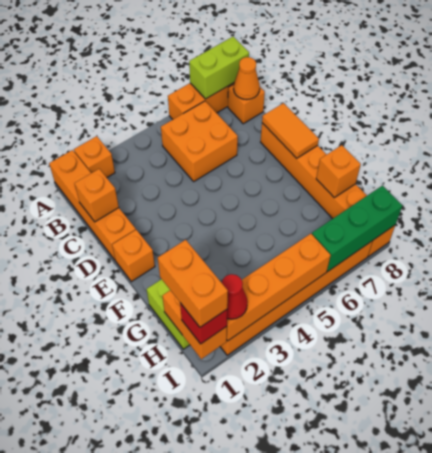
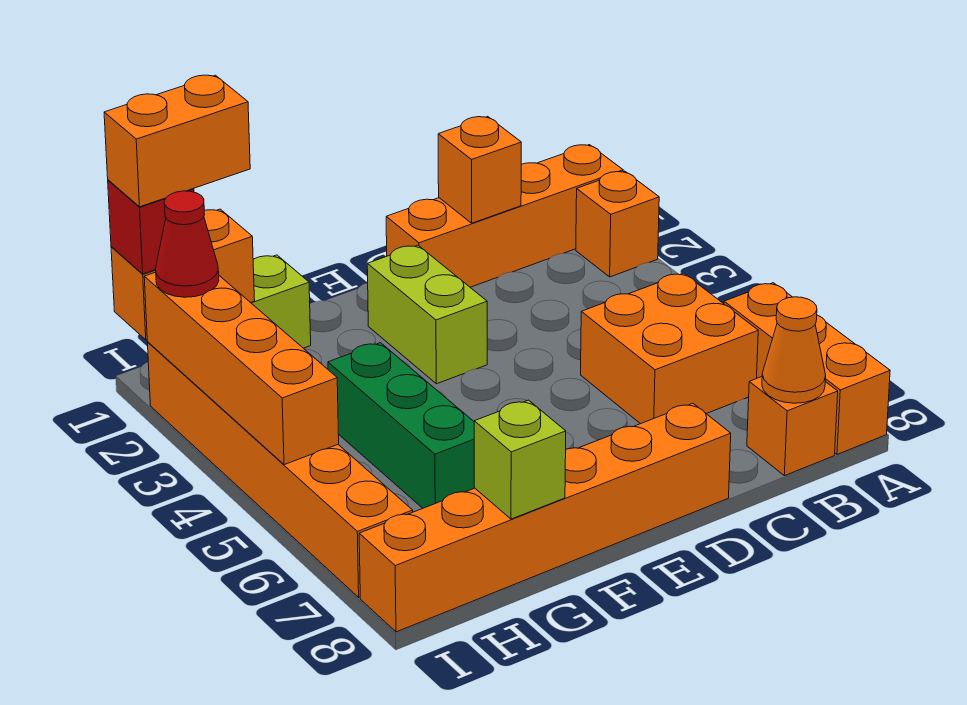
lime 1x2 brick [189,37,249,99] -> lime 1x2 brick moved to [367,245,487,384]
orange 1x2 tile [262,103,319,158] -> none
orange 1x1 brick [112,230,155,282] -> none
orange 1x1 brick [316,145,361,198] -> lime 1x1 brick [474,400,566,519]
green 1x3 brick [312,186,403,272] -> green 1x3 brick moved to [328,343,474,508]

